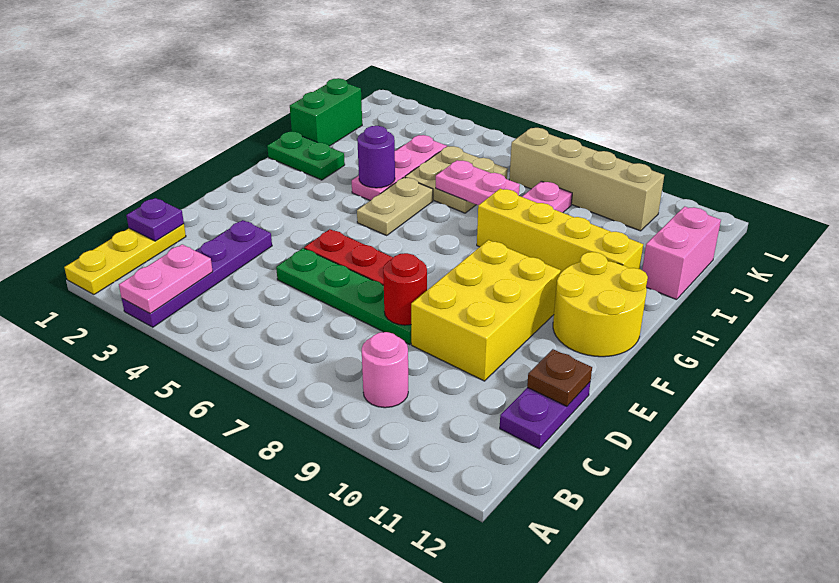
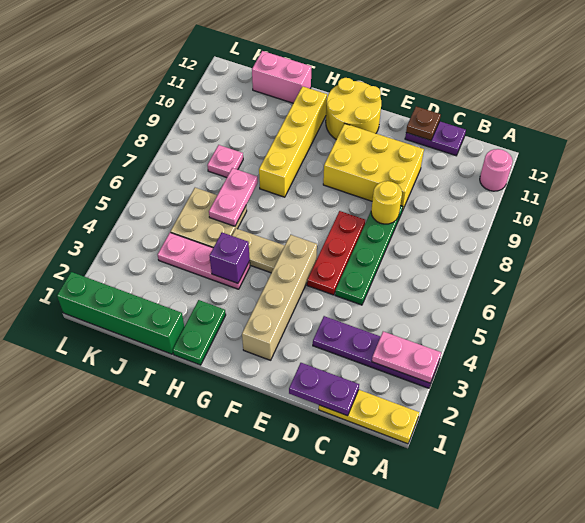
pink 1x1 round brick [362,332,408,408] -> pink 1x1 round brick moved to [480,149,512,191]
purple 1x1 plate [126,198,184,241] -> purple 1x2 plate [289,363,359,416]
red 1x1 round brick [383,253,427,325] -> yellow 1x1 round brick [371,181,402,224]
purple 1x1 round brick [357,126,395,188] -> purple 1x1 brick [210,233,250,283]
green 1x2 brick [290,78,362,146] -> green 1x4 brick [57,272,184,354]
tan 1x4 brick [509,128,664,231] -> tan 1x4 brick moved to [242,234,317,360]

